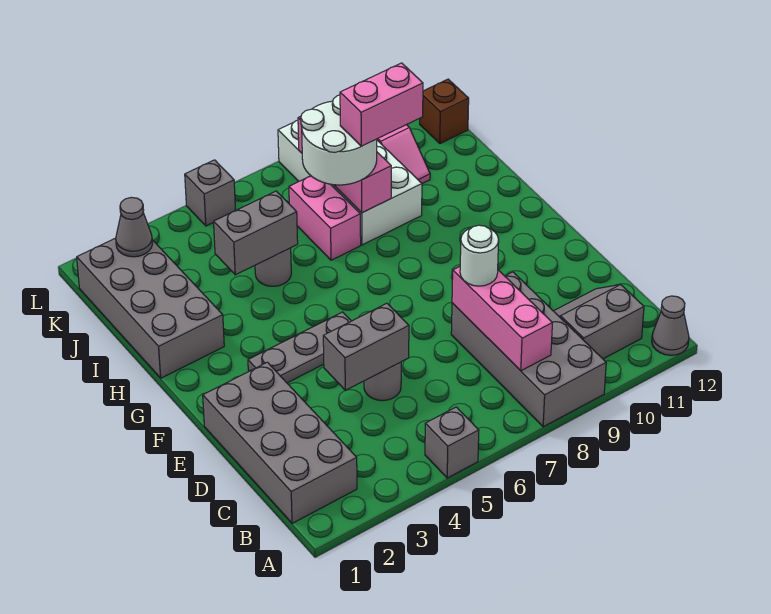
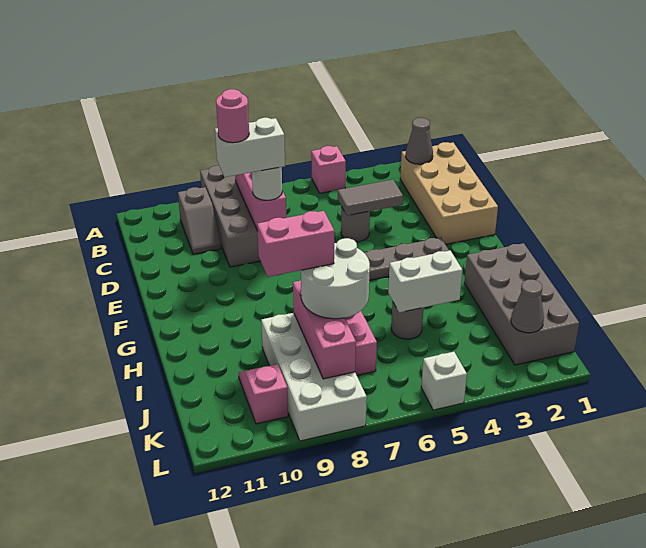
grey 1x1 brick [425,407,479,478] -> pink 1x1 brick [311,146,346,193]
grey 1x1 cone [652,296,689,355] -> grey 1x1 cone moved to [406,118,433,164]
grey 2x4 brick [203,362,357,523] -> tan 2x4 brick [400,142,498,245]
grey 2x2 slope [554,285,644,359] -> grey 1x2 slope [178,187,221,254]
grey 1x2 brick [323,303,409,391] -> grey 1x2 tile [338,180,403,216]
none -> white 1x2 brick [215,118,285,177]
none -> pink 1x1 round brick [216,89,249,143]
grey 1x2 brick [214,191,298,275] -> white 1x2 brick [388,251,462,313]
brown 1x1 brick [420,79,469,144] -> none
grey 1x1 brick [185,160,235,226] -> white 1x1 brick [421,352,467,410]

